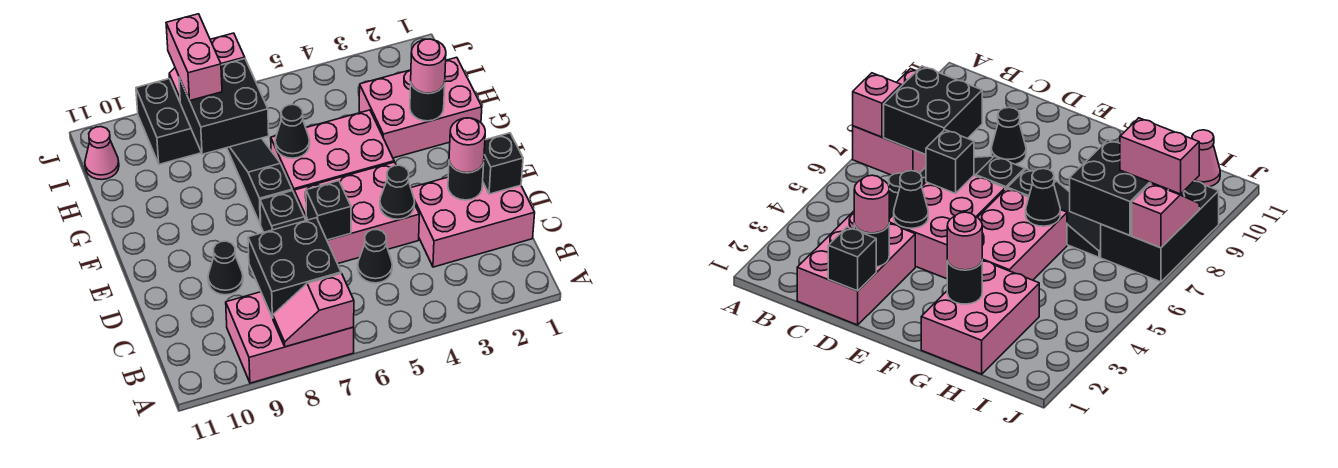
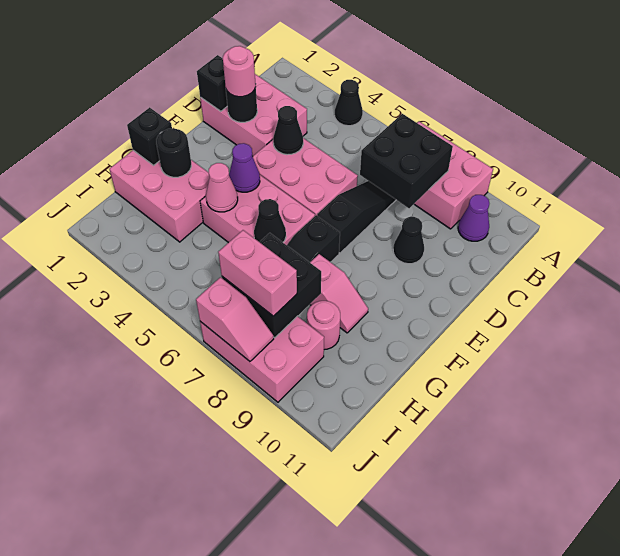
pink 1x2 slope [273,274,354,347] -> pink 1x2 slope moved to [310,254,368,333]
none -> purple 1x1 cone [458,195,489,241]
black 1x1 cone [358,230,392,283] -> black 1x1 cone moved to [335,80,363,126]
black 1x1 brick [306,181,351,240] -> black 1x1 brick moved to [127,107,172,165]
none -> purple 1x1 cone [229,143,260,192]
pink 1x1 round brick [411,39,446,93] -> pink 1x1 round brick moved to [307,301,340,350]
black 2x3 brick [136,79,201,164] -> pink 2x3 brick [200,316,324,402]
pink 1x2 brick [166,14,222,101] -> pink 1x2 brick turned to [218,230,297,316]
pink 1x1 cone [85,127,119,180] -> pink 1x1 cone moved to [206,163,238,212]

